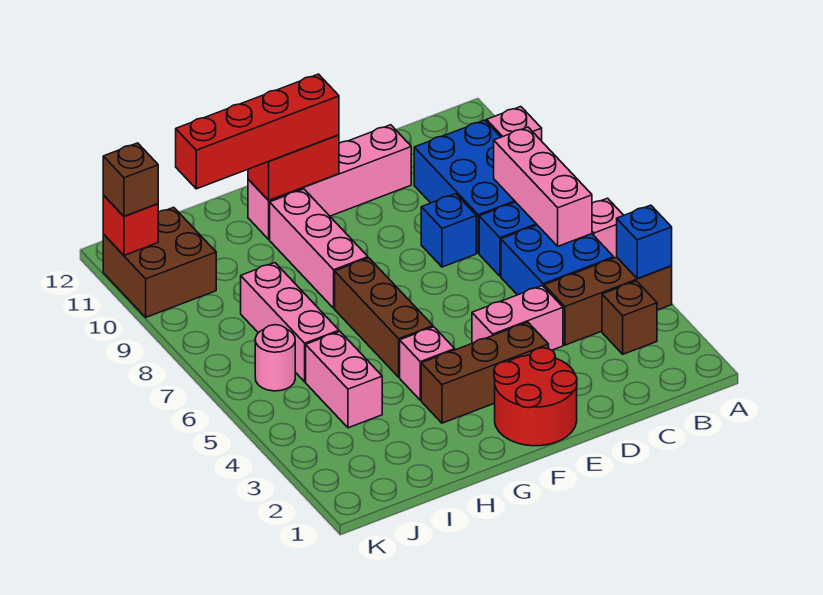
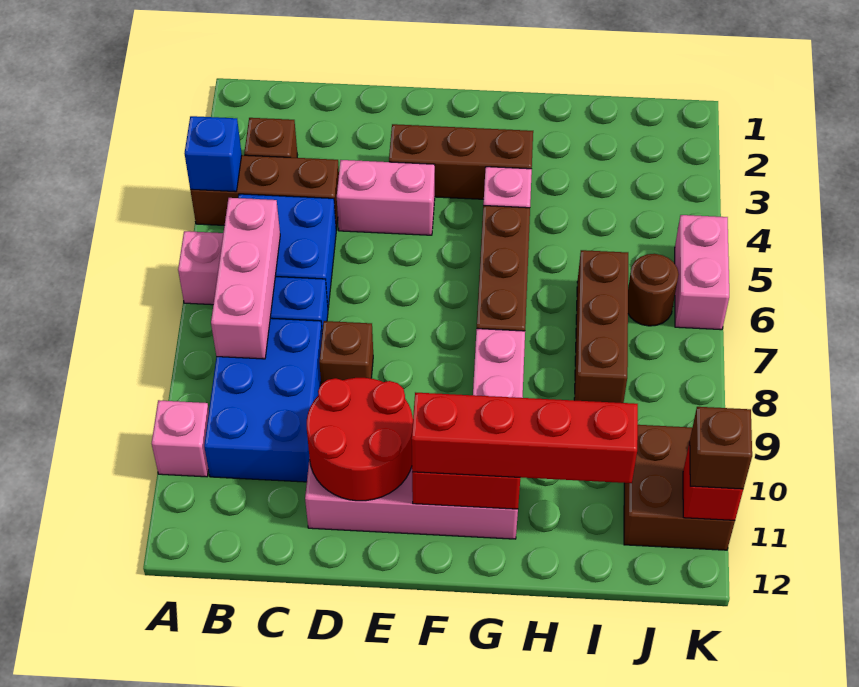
blue 1x1 brick [421,194,476,267] -> brown 1x1 brick [319,321,373,384]
red 2x2 round brick [494,348,577,446] -> red 2x2 round brick moved to [307,378,413,501]
pink 1x2 brick [306,332,382,428] -> pink 1x2 brick moved to [675,215,729,330]
pink 1x3 brick [241,263,339,382] -> brown 1x3 brick [574,250,628,403]
pink 1x1 round brick [255,325,295,391] -> brown 1x1 round brick [628,254,679,326]

